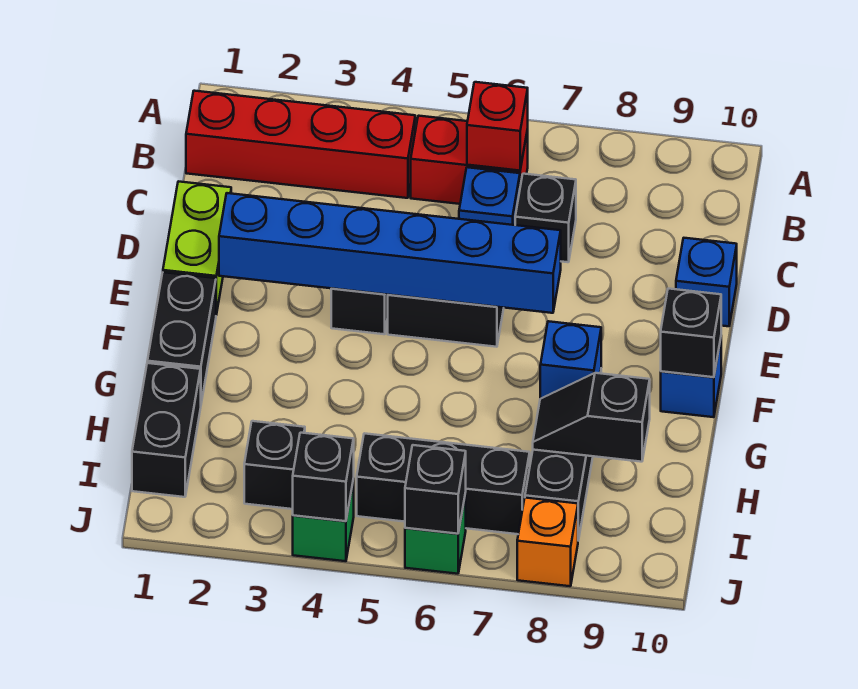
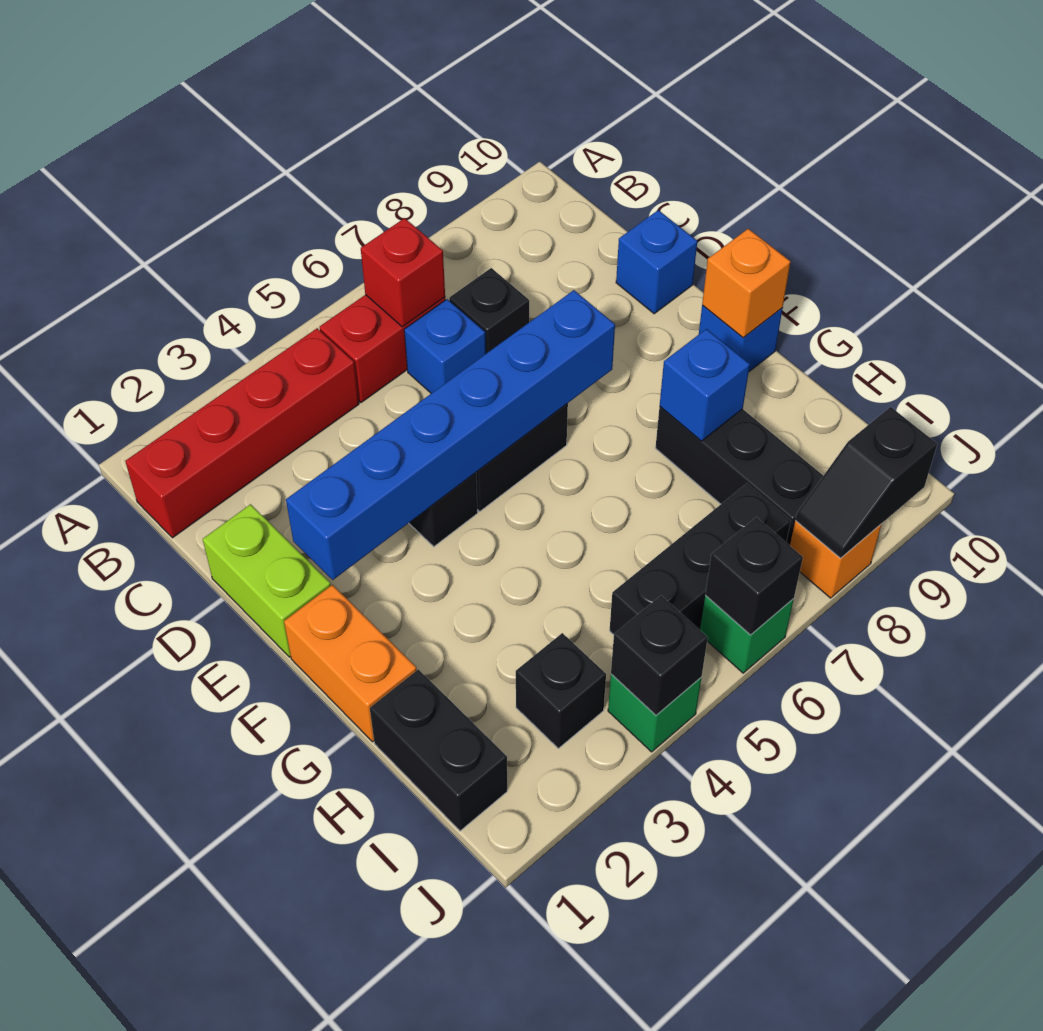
black 1x2 brick [147,272,216,403] -> orange 1x2 brick [284,585,417,742]
black 1x1 brick [661,289,721,377] -> orange 1x1 brick [702,229,791,338]
black 1x2 slope [533,373,650,462] -> black 1x2 slope moved to [795,407,937,558]

